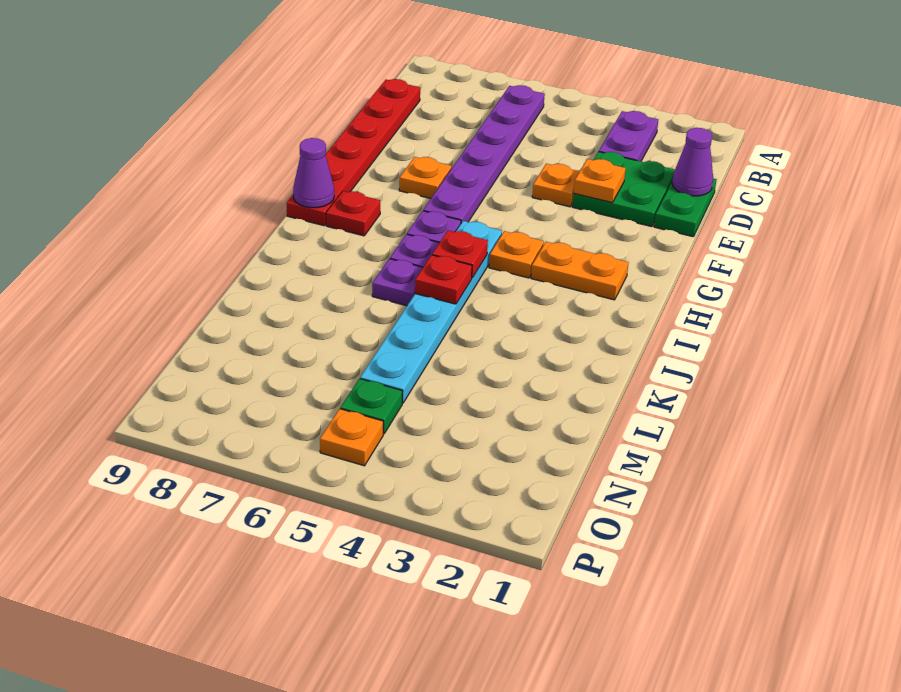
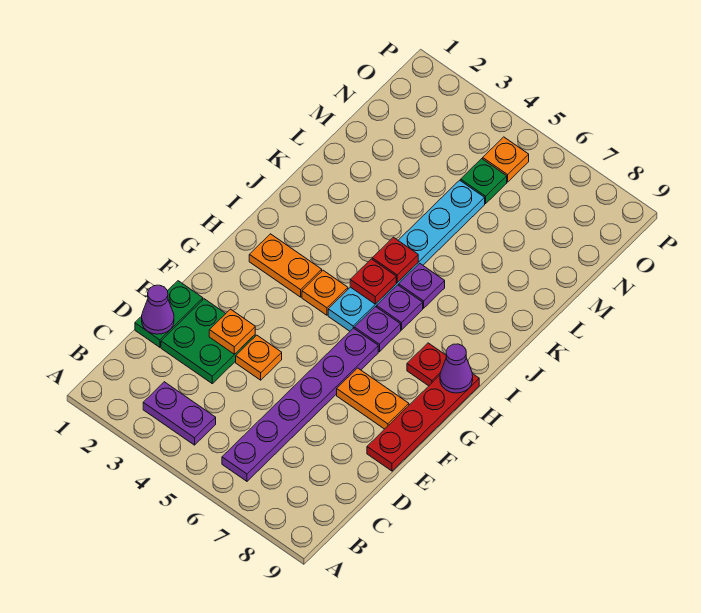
purple 1x2 plate [599,111,658,161] -> purple 1x2 plate turned to [143,382,216,445]
red 1x6 plate [287,79,420,226] -> red 1x4 plate [367,374,479,471]
orange 1x1 plate [399,157,452,199] -> orange 1x2 plate [337,368,409,429]

